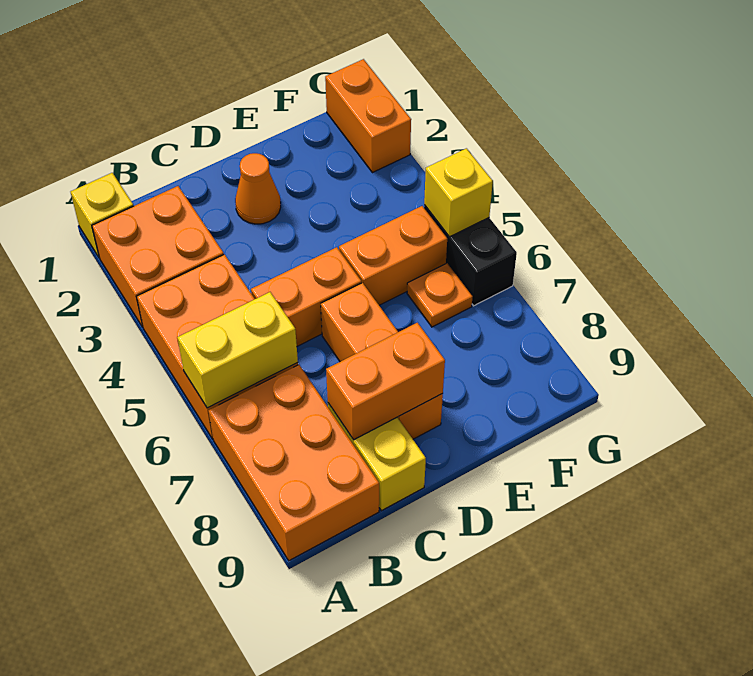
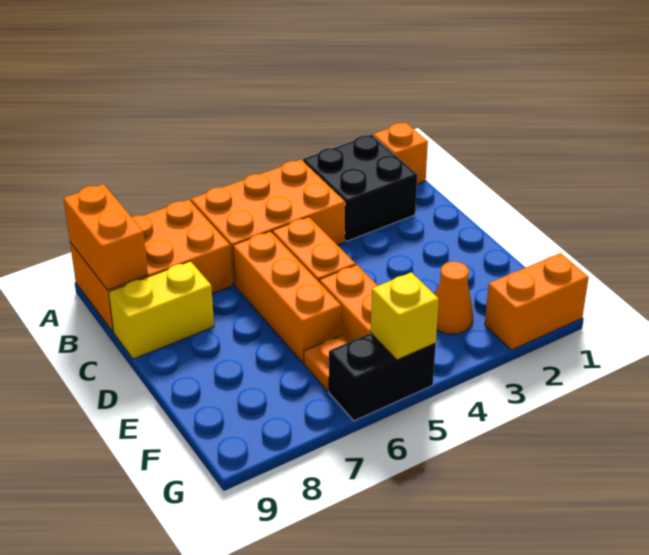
yellow 1x1 brick [71,173,133,258] -> orange 1x1 brick [373,123,428,184]
orange 2x2 brick [92,186,224,327] -> black 2x2 brick [303,135,417,241]
yellow 1x2 brick [177,292,298,408] -> none
orange 1x2 brick [326,323,445,440] -> orange 1x2 brick moved to [63,184,148,290]
orange 1x1 cone [235,153,281,224] -> orange 1x1 cone moved to [435,262,473,334]
orange 1x3 brick [321,283,443,439] -> orange 1x3 brick turned to [233,231,341,363]

